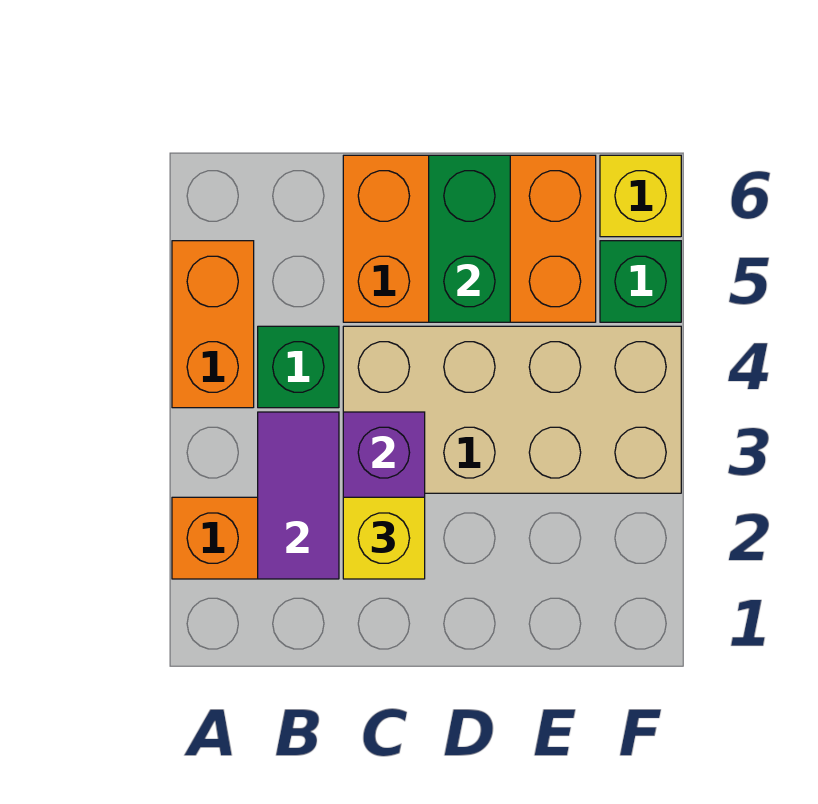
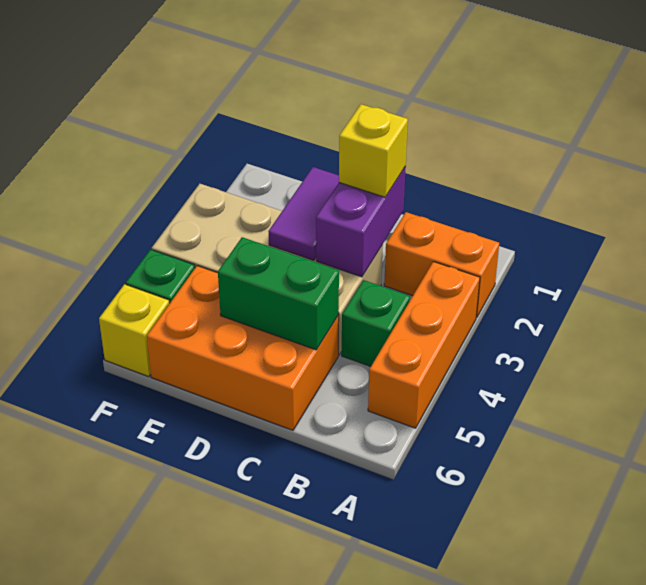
orange 1x2 brick [172,241,254,408] -> orange 1x3 brick [368,262,480,428]
purple 1x2 tile [258,412,339,579] -> purple 1x2 tile moved to [268,167,339,260]
green 1x2 brick [429,155,510,322] -> green 1x2 brick turned to [218,237,339,350]

